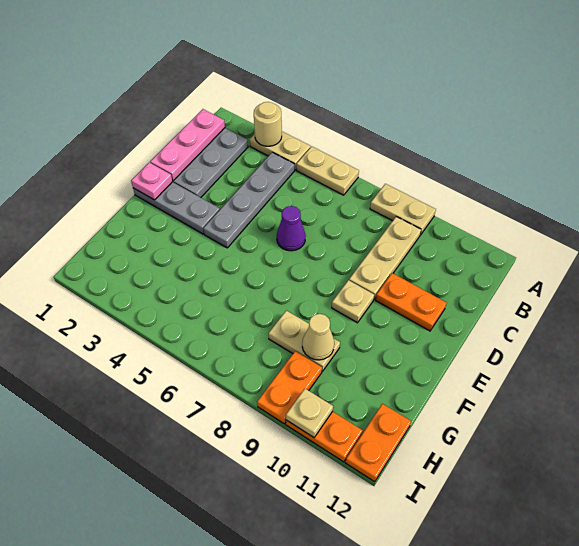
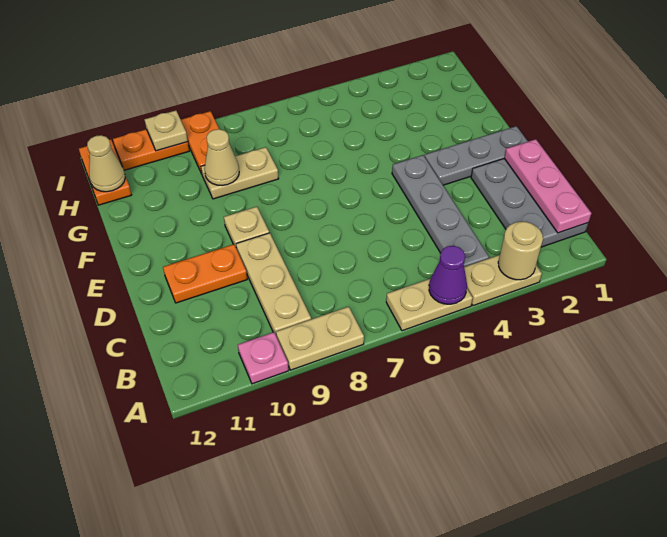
purple 1x1 cone [277,206,306,251] -> purple 1x1 cone moved to [429,246,467,304]
pink 1x1 plate [131,163,172,200] -> pink 1x1 plate moved to [238,332,289,384]
none -> tan 1x1 cone [87,135,125,192]

